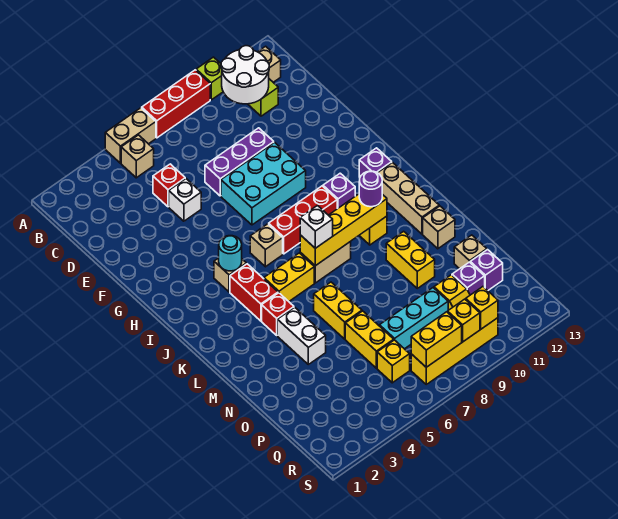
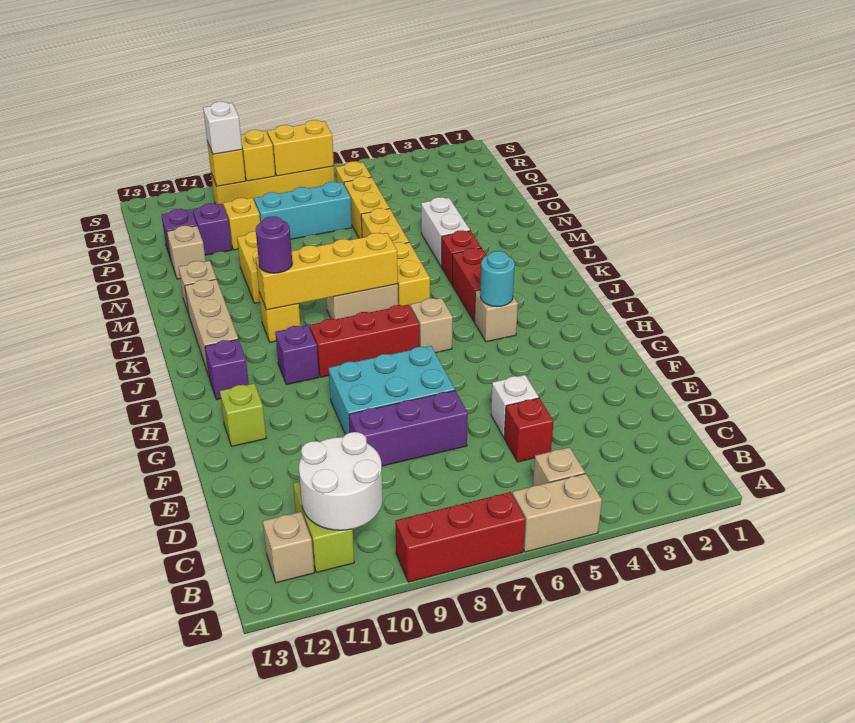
lime 1x1 brick [196,57,223,100] -> lime 1x1 brick moved to [220,383,266,446]
yellow 1x2 brick [264,253,314,301] -> yellow 1x2 brick turned to [394,242,430,307]
white 1x1 brick [300,206,333,248] -> white 1x1 brick moved to [203,102,242,154]

